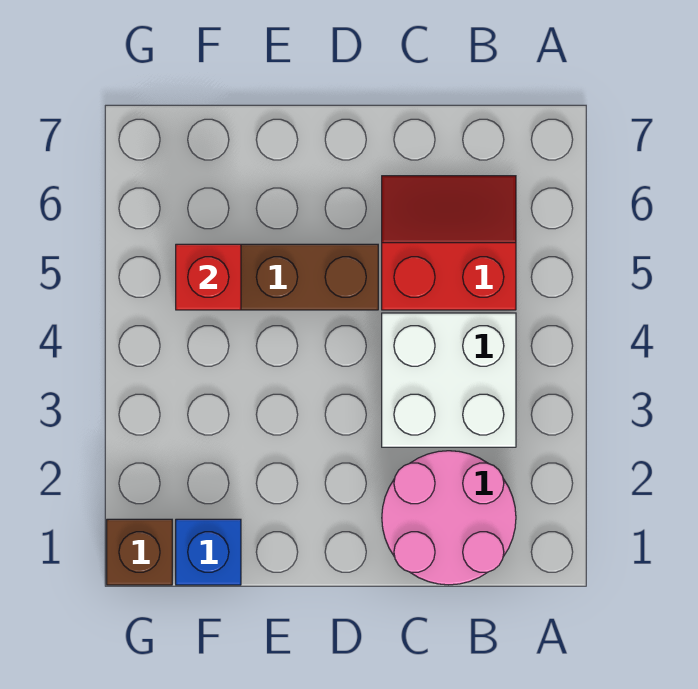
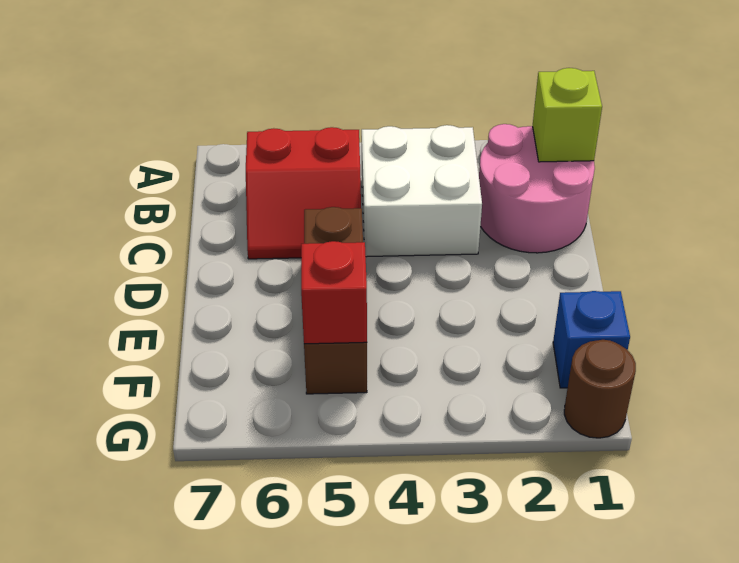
none -> lime 1x1 brick [533,68,602,162]
red 2x2 slope [382,176,516,310] -> red 2x2 slope turned to [246,127,361,259]
brown 1x1 brick [107,519,172,585] -> brown 1x1 round brick [564,340,636,438]

